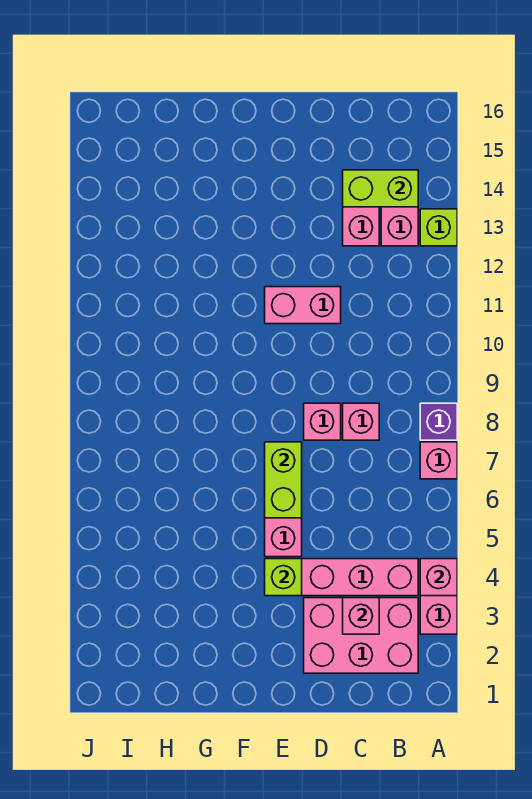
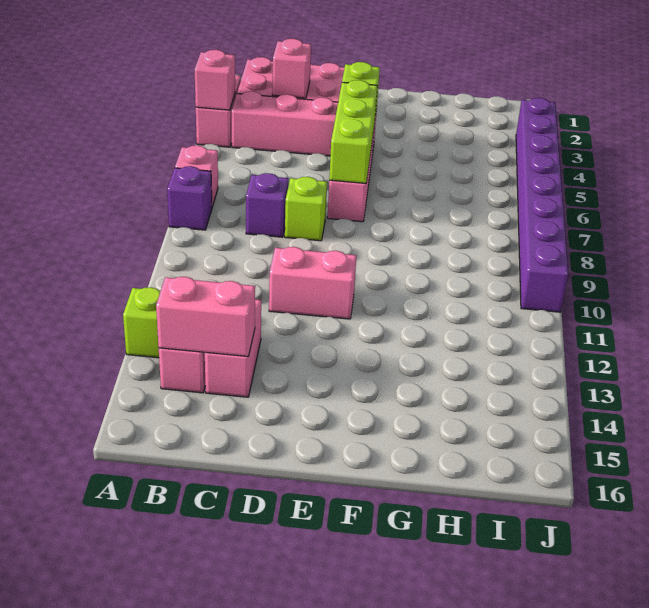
lime 1x2 brick [343,170,418,207] -> pink 1x2 brick [156,277,255,357]
pink 1x1 brick [343,403,379,440] -> purple 1x1 brick [246,173,288,237]
pink 1x1 brick [304,403,341,440] -> lime 1x1 brick [285,177,327,241]
lime 1x2 brick [265,442,302,518] -> lime 1x3 brick [329,80,377,183]
none -> purple 1x8 brick [516,98,568,312]

